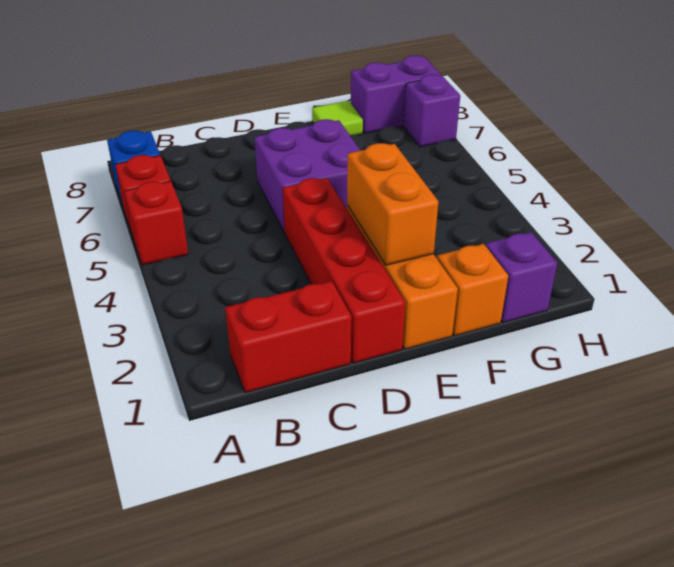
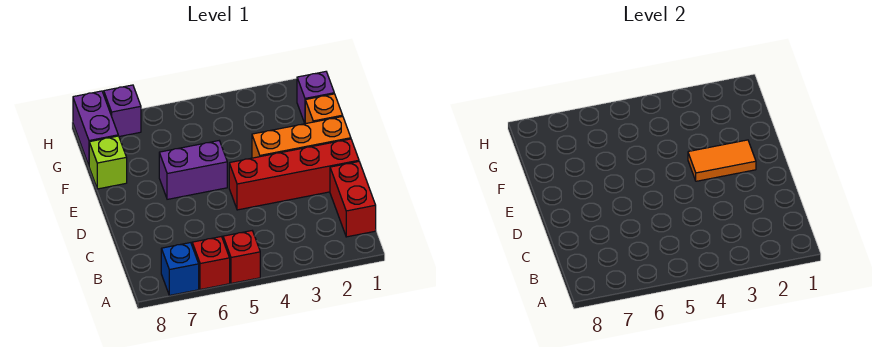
purple 2x2 brick [254,119,361,233] -> purple 1x2 brick [159,141,227,199]
orange 1x2 brick [347,143,439,265] -> orange 1x2 tile [688,140,756,181]
lime 1x1 tile [312,101,363,135] -> lime 1x1 brick [89,136,127,189]

